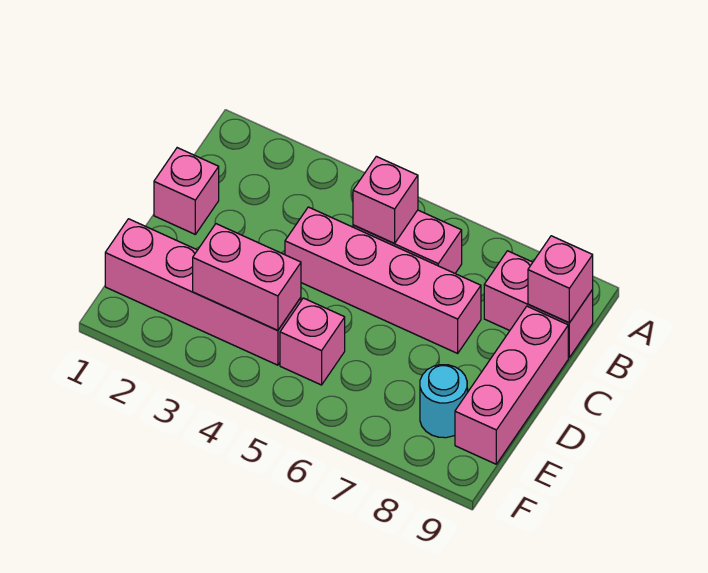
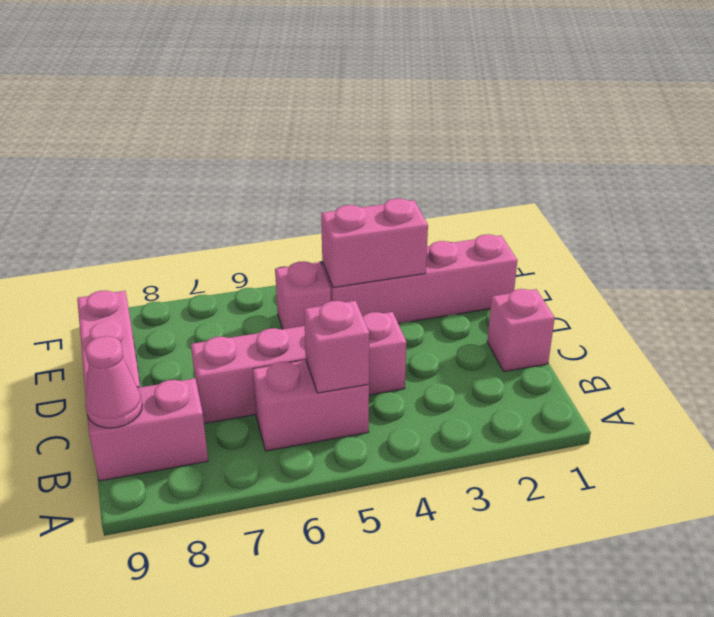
pink 1x1 brick [528,236,593,323] -> pink 1x1 cone [85,336,142,428]
cyan 1x1 round brick [420,365,467,438] -> none

